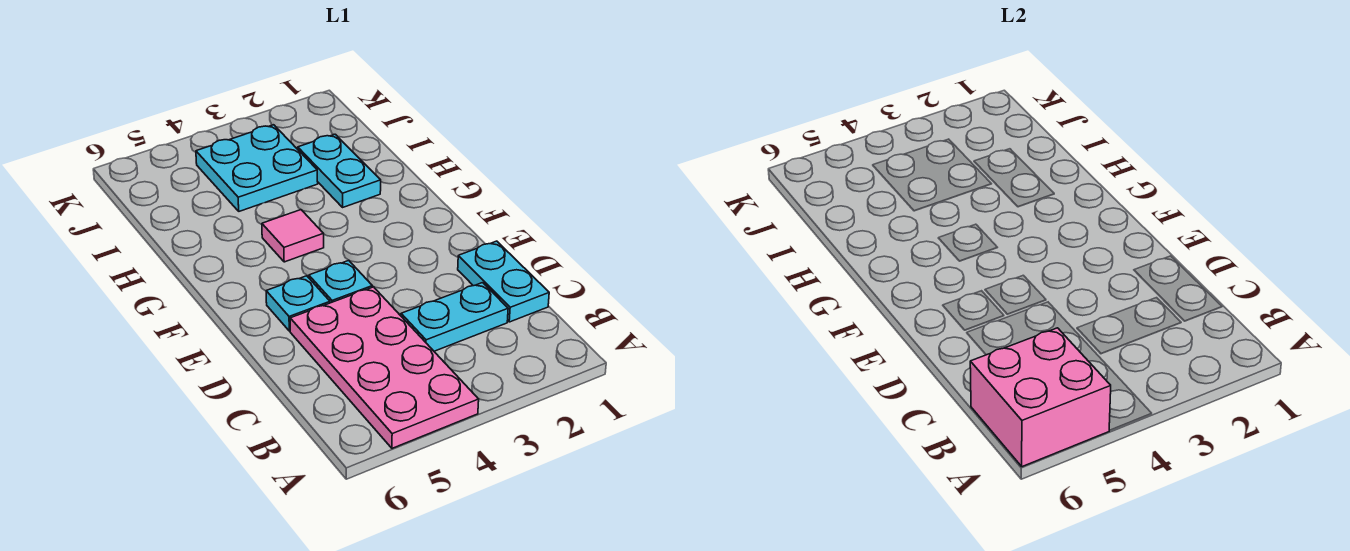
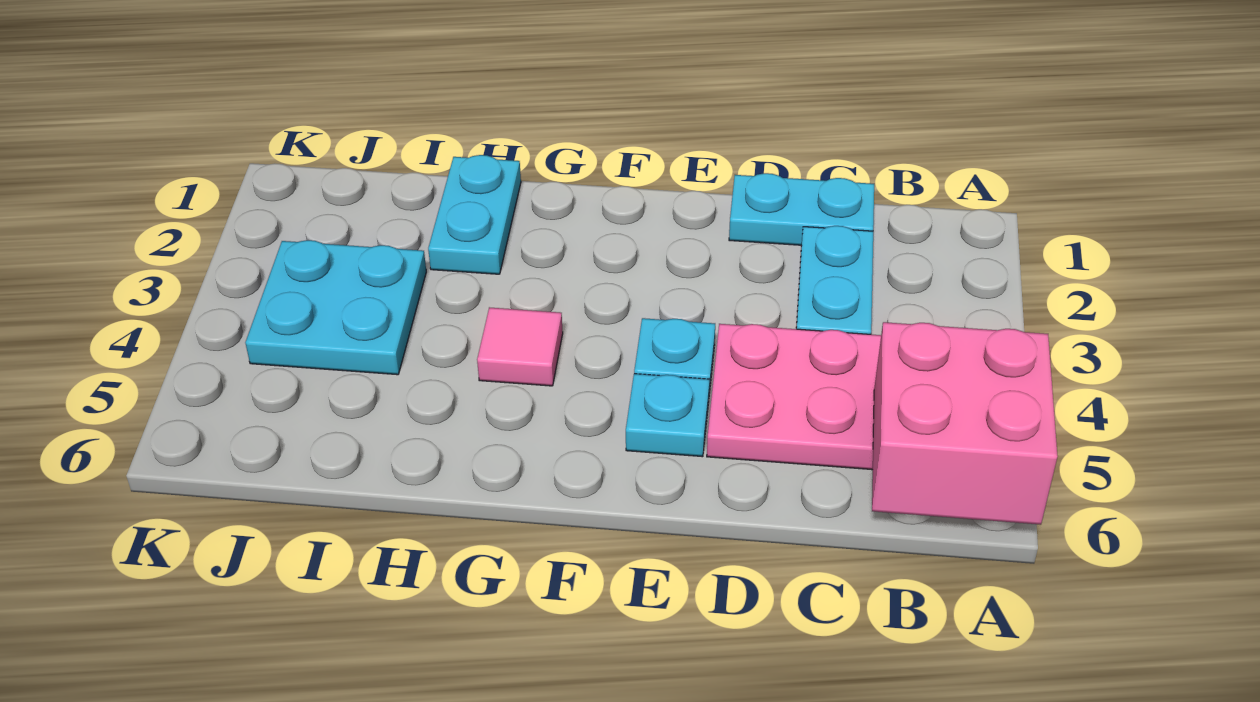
cyan 1x2 plate [298,134,381,207] -> cyan 1x2 plate turned to [428,155,521,274]

